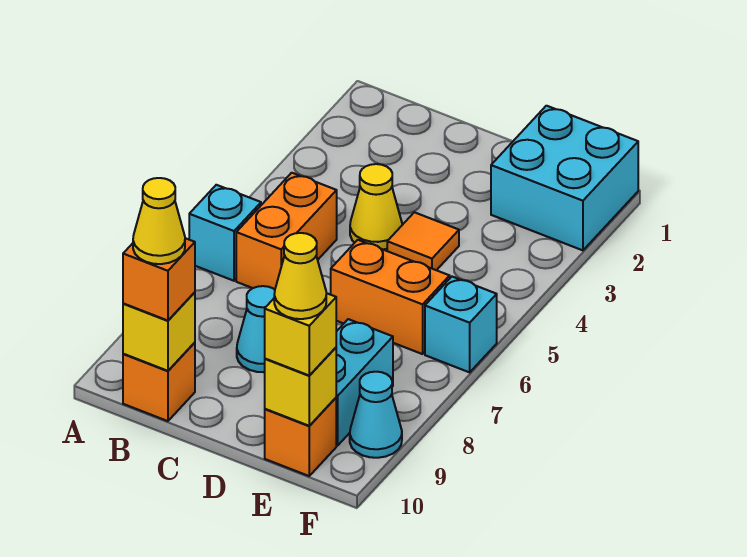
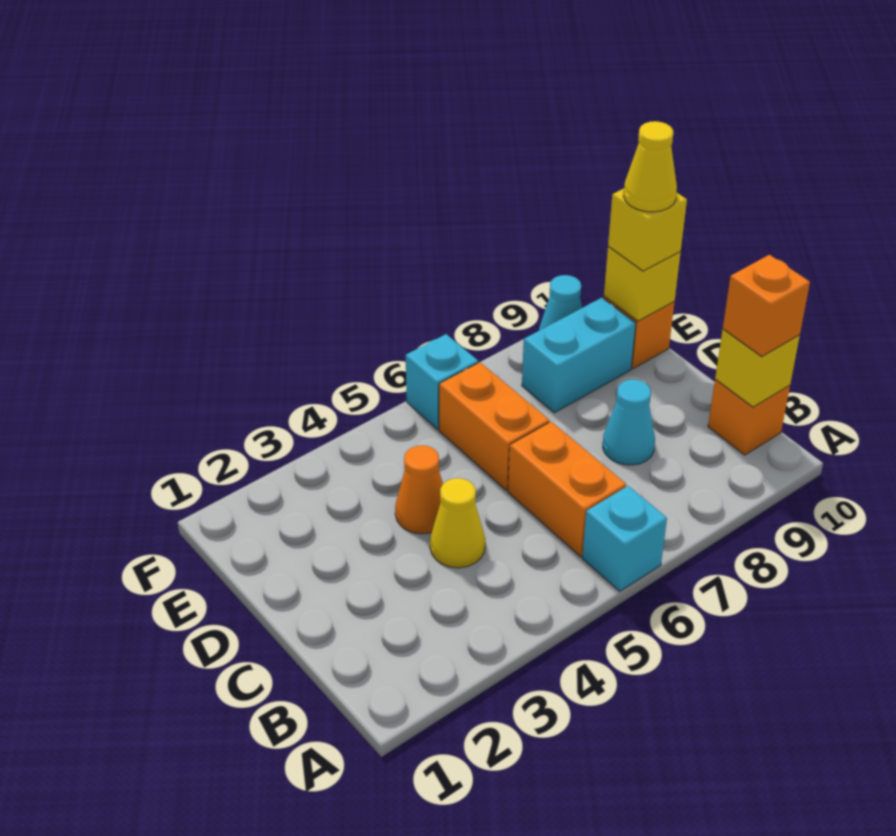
orange 1x2 brick [236,173,337,289] -> orange 1x2 brick turned to [508,422,626,556]
yellow 1x1 cone [133,178,185,264] -> none
orange 1x1 tile [387,212,459,270] -> orange 1x1 cone [395,445,443,534]
cyan 2x2 brick [491,106,638,250] -> none

